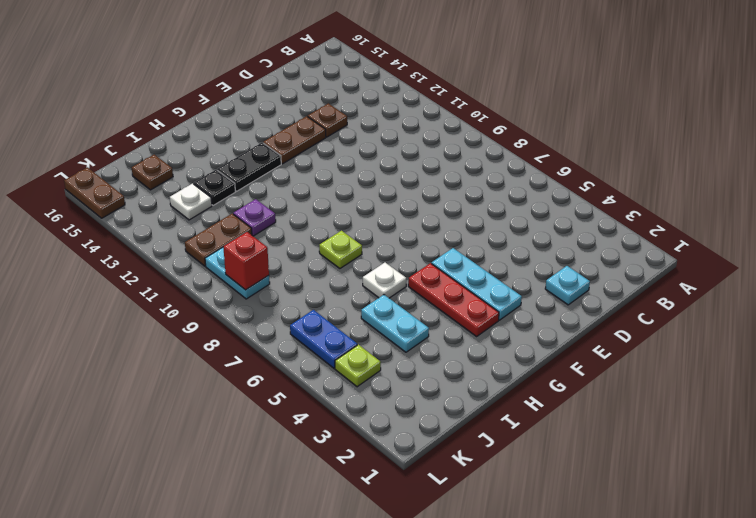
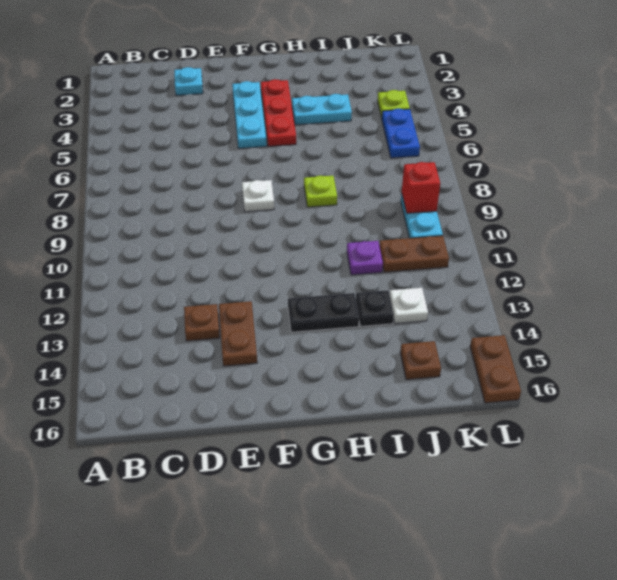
brown 1x2 plate [263,116,326,164] -> brown 1x2 plate turned to [219,301,257,366]
white 1x1 plate [363,263,406,298] -> white 1x1 plate moved to [242,180,274,212]
cyan 1x2 plate [361,295,429,352] -> cyan 1x2 plate turned to [292,94,352,125]

